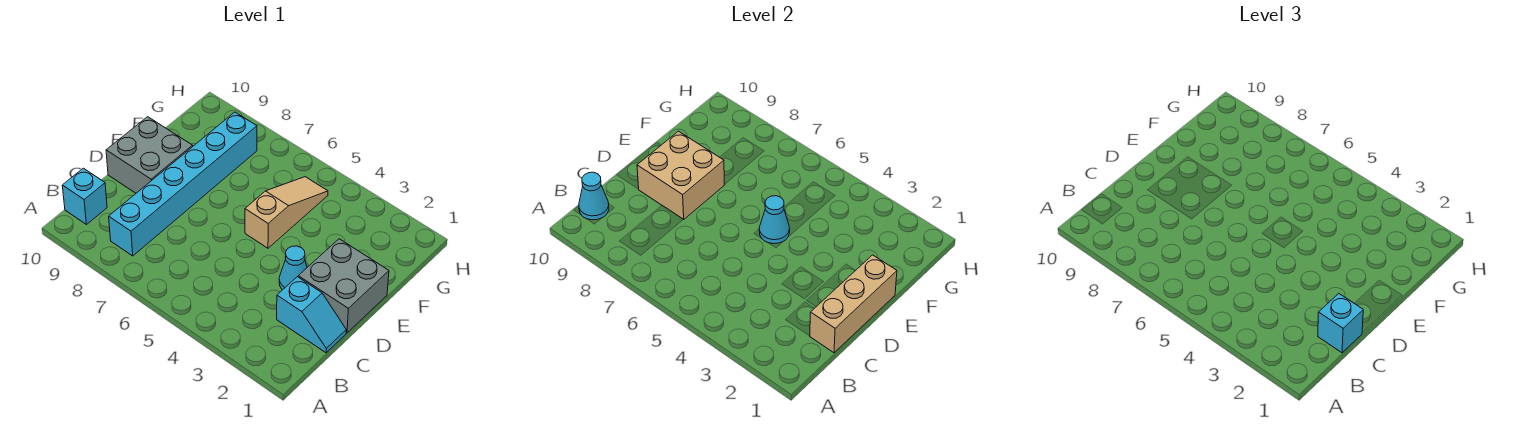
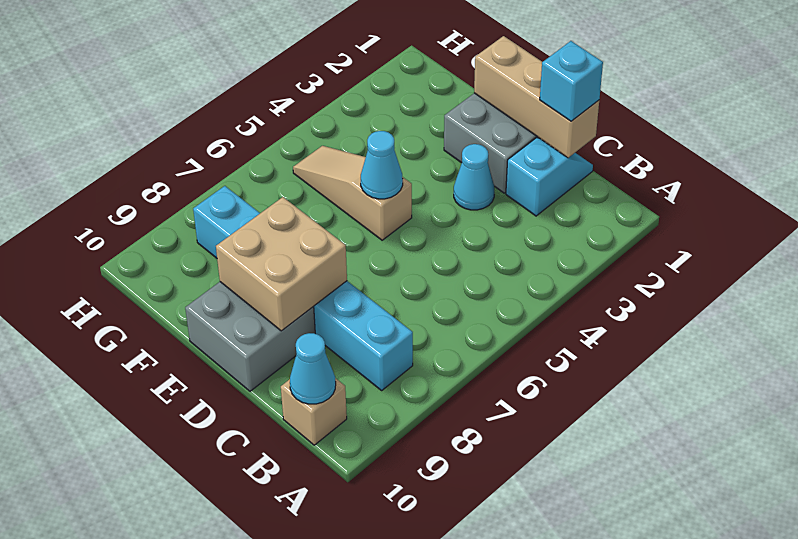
cyan 1x1 brick [62,168,107,224] -> tan 1x1 brick [281,378,347,445]

